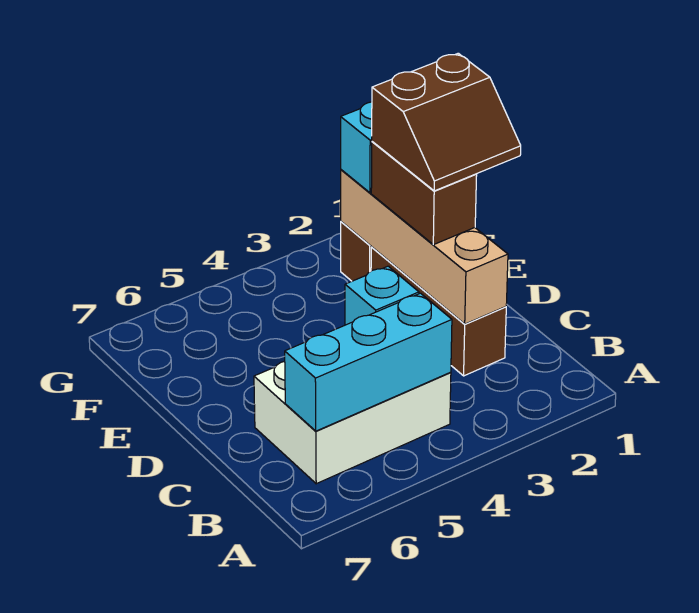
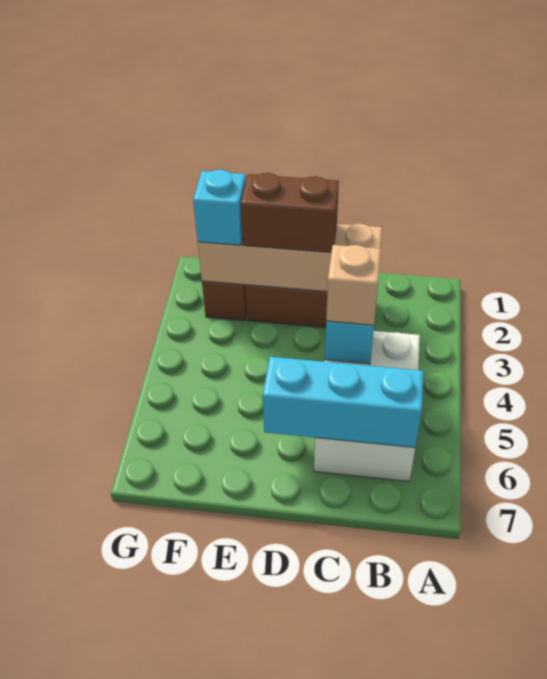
cyan 1x3 brick [285,293,452,431] -> cyan 1x3 brick turned to [263,357,423,448]
none -> tan 1x1 brick [326,245,381,325]
brown 2x2 slope [372,53,521,191] -> none

